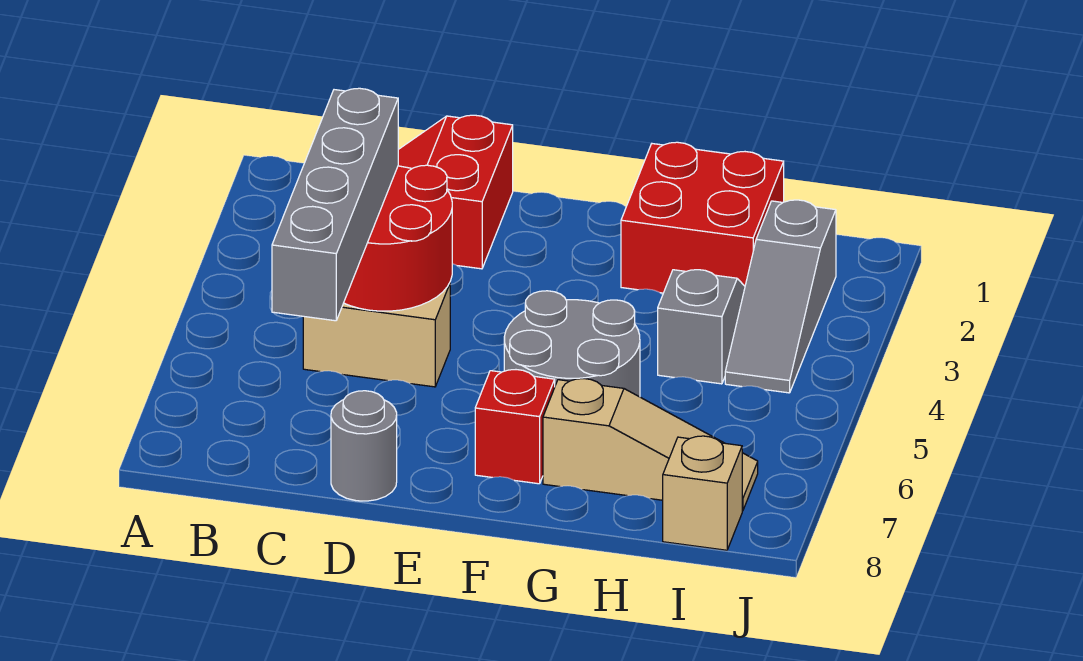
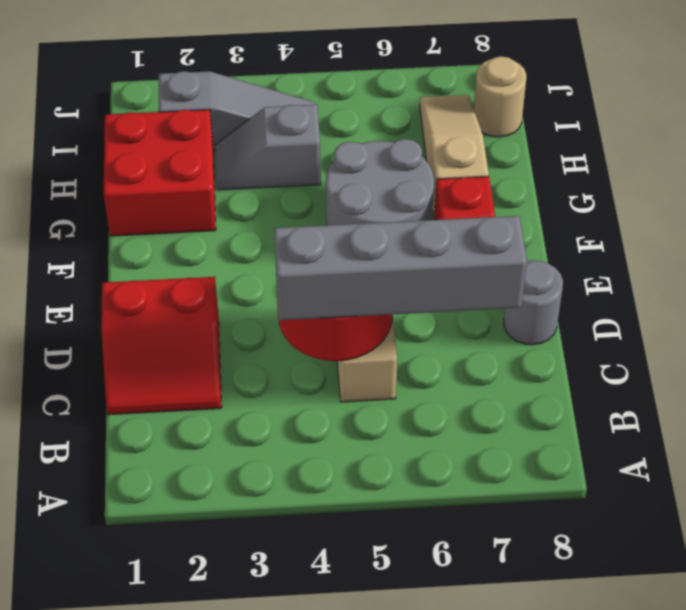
tan 1x1 brick [663,436,742,550] -> tan 1x1 round brick [474,56,526,137]

